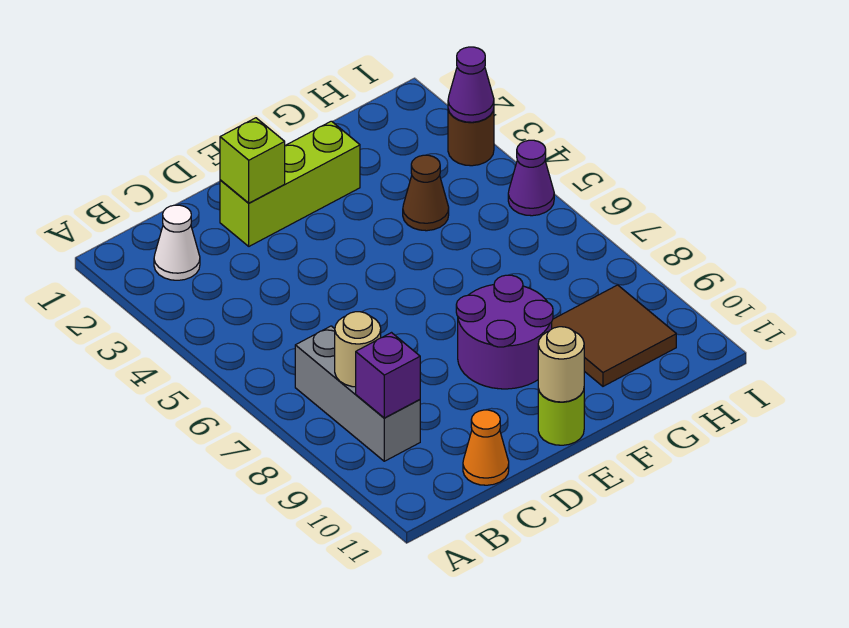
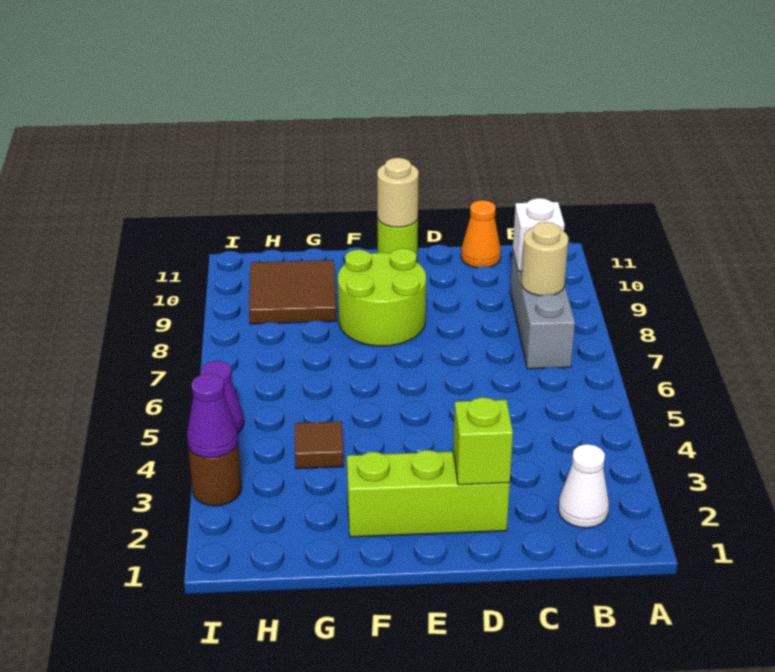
purple 1x1 brick [356,333,420,418] -> white 1x1 brick [513,198,565,271]
purple 2x2 round brick [456,275,553,389] -> lime 2x2 round brick [338,248,426,346]
brown 1x1 cone [403,155,449,231] -> brown 1x1 tile [295,421,344,469]

